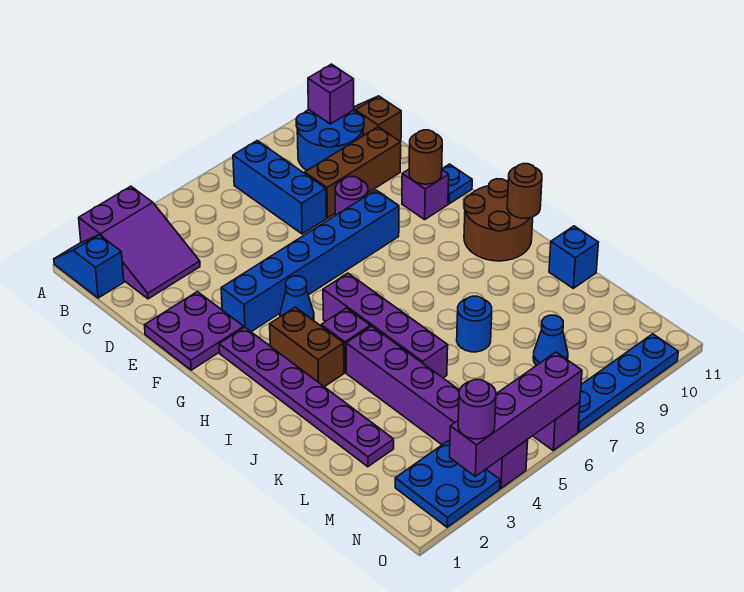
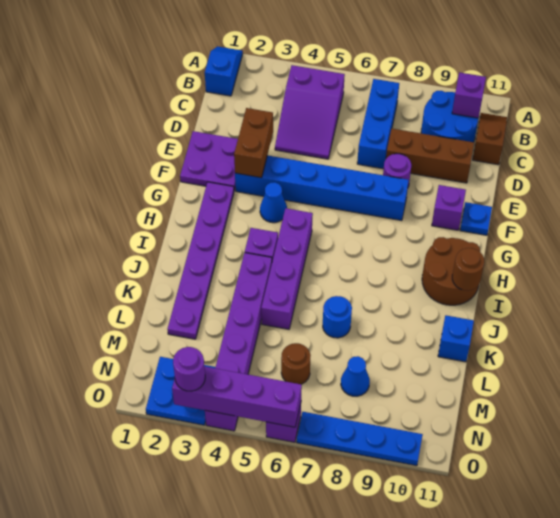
purple 2x3 slope [79,186,200,299] -> purple 2x3 slope moved to [275,65,345,159]
brown 1x1 round brick [409,130,442,184] -> brown 1x1 round brick moved to [281,343,311,384]
brown 1x2 brick [270,307,344,387] -> brown 1x2 brick moved to [234,108,273,178]

